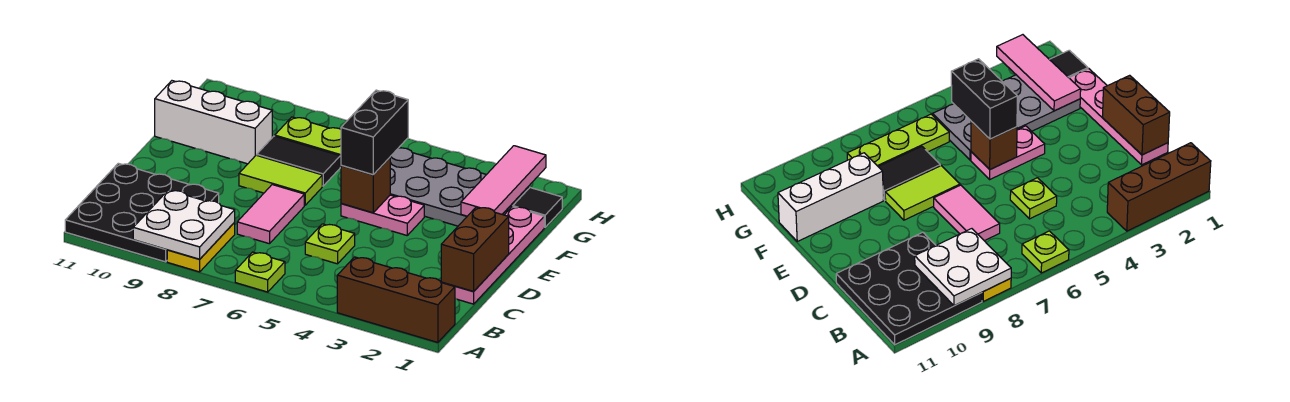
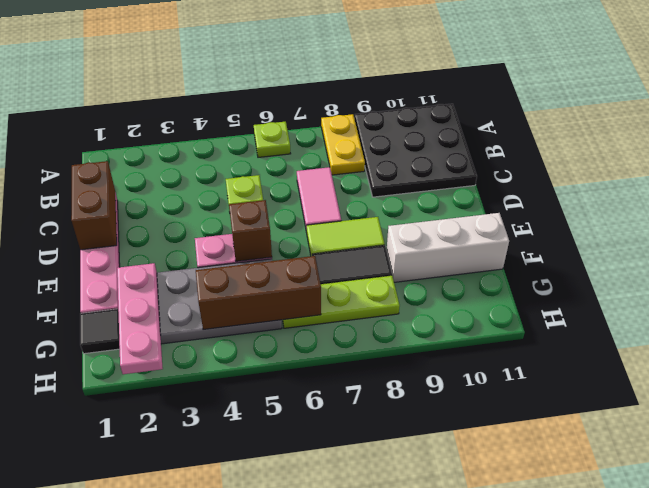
brown 1x3 brick [337,257,455,342] -> brown 1x3 brick moved to [196,256,321,330]
white 2x2 plate [133,190,235,259] -> none
black 1x2 brick [341,90,408,175] -> none
pink 1x3 tile [461,146,546,216] -> pink 1x3 plate [117,263,163,374]

